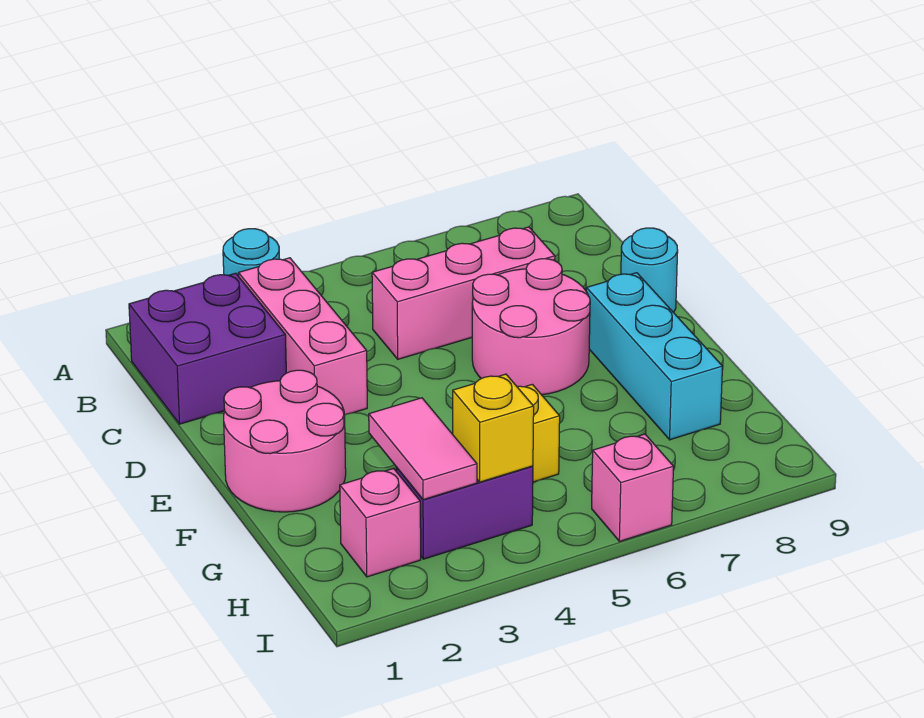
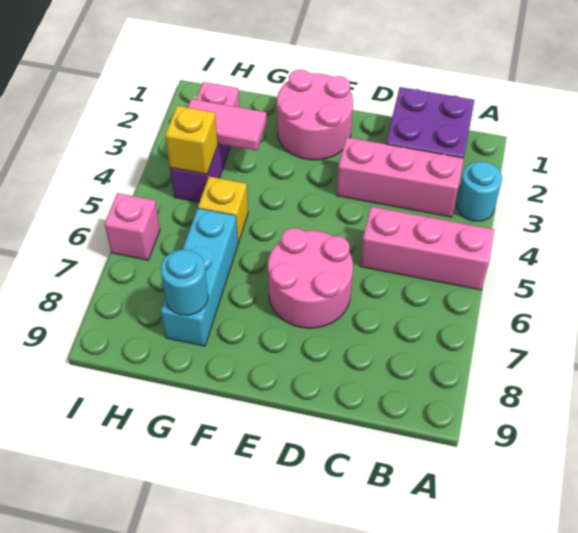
pink 1x3 brick [372,227,555,359] -> pink 1x3 brick turned to [360,207,494,290]
cyan 1x1 round brick [621,228,678,313] -> cyan 1x1 round brick moved to [161,250,208,315]
cyan 1x3 brick [586,273,722,440] -> cyan 1x3 brick turned to [161,208,238,346]

